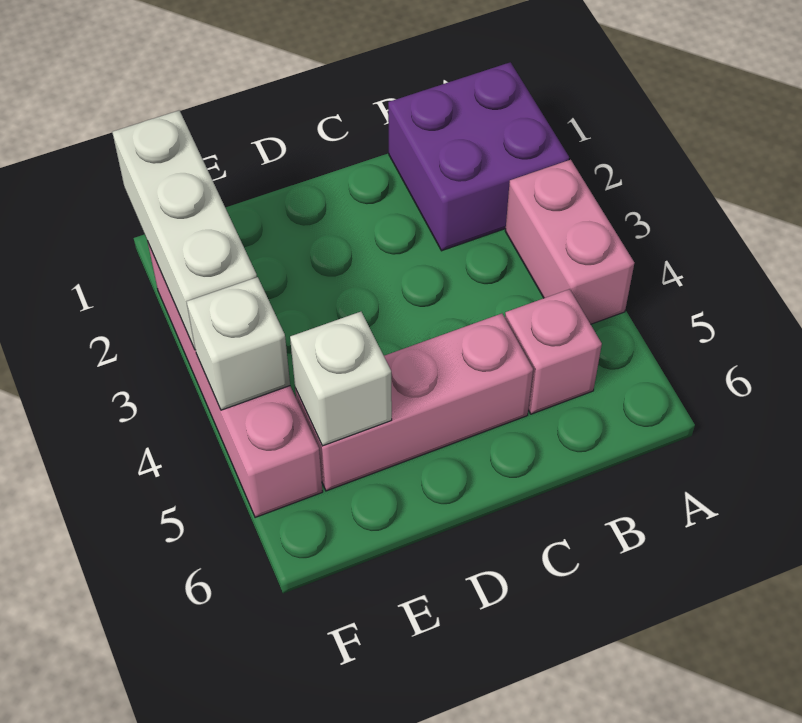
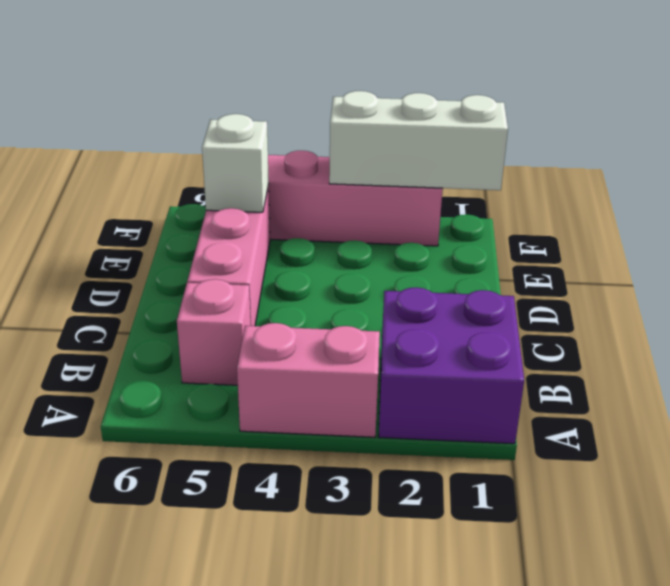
white 1x1 brick [187,277,290,410] -> none

